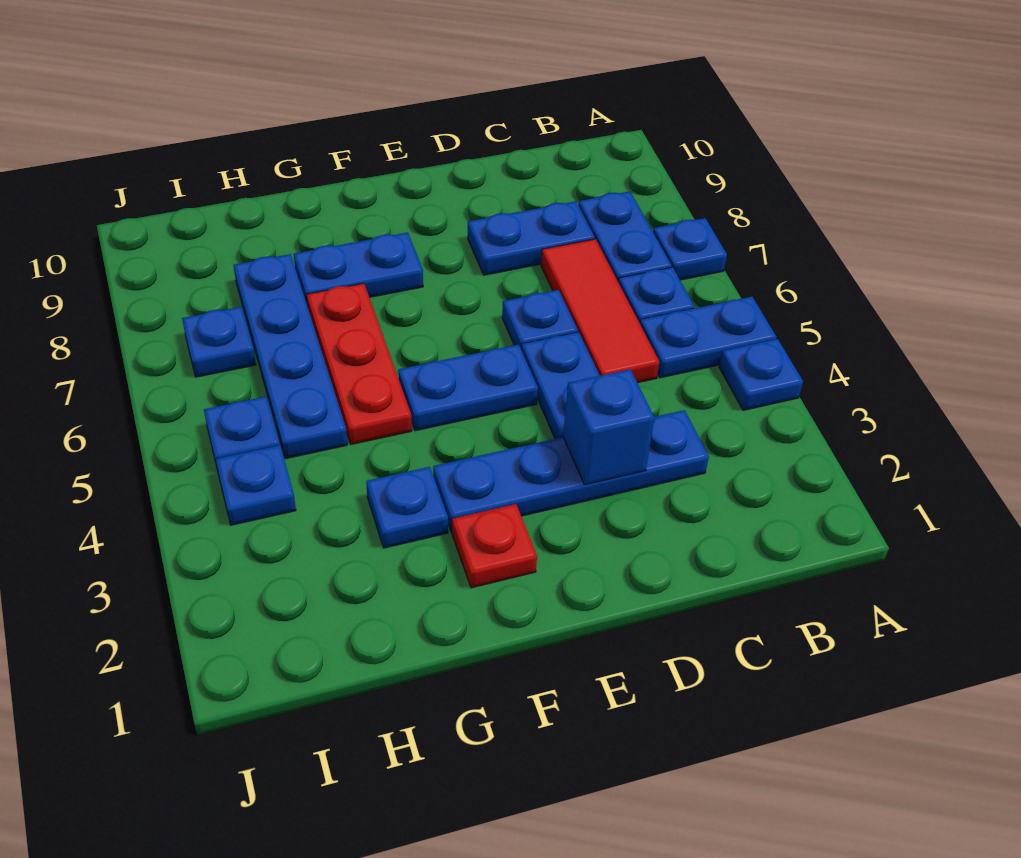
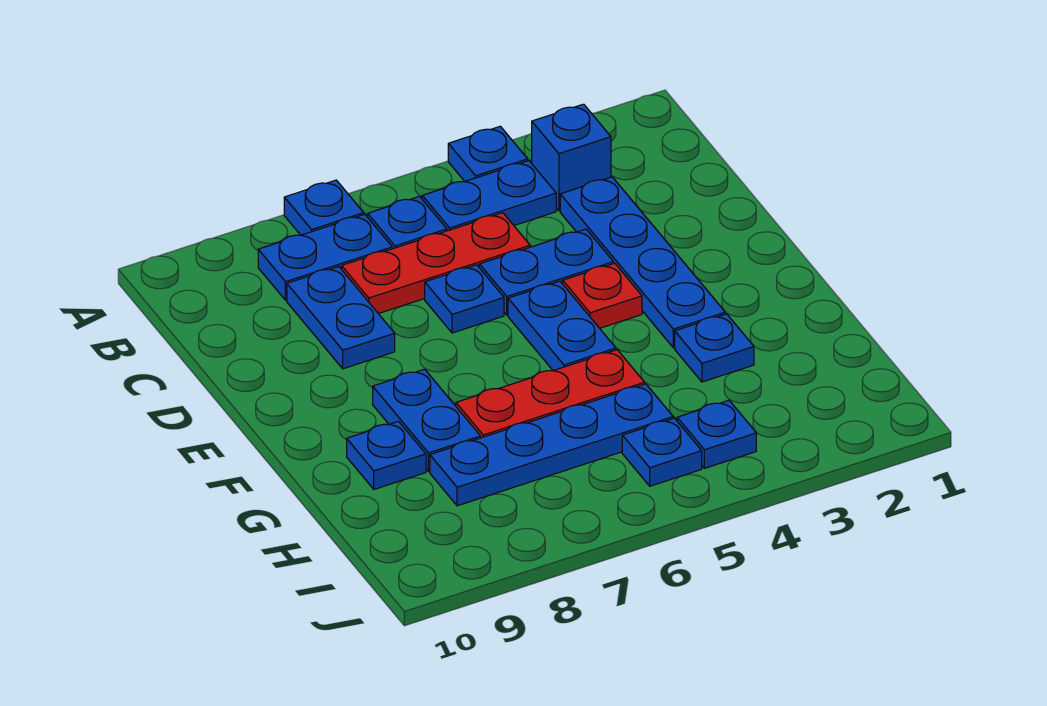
blue 1x2 plate [640,297,776,378] -> blue 1x2 plate turned to [422,161,556,231]
red 1x3 tile [541,239,659,383] -> red 1x3 plate [342,213,530,314]
blue 1x1 brick [563,369,654,485] -> blue 1x1 brick moved to [532,104,611,211]
red 1x1 plate [452,504,537,588] -> red 1x1 plate moved to [563,263,642,328]
blue 1x1 plate [182,307,256,377] -> blue 1x1 plate moved to [347,421,426,489]

